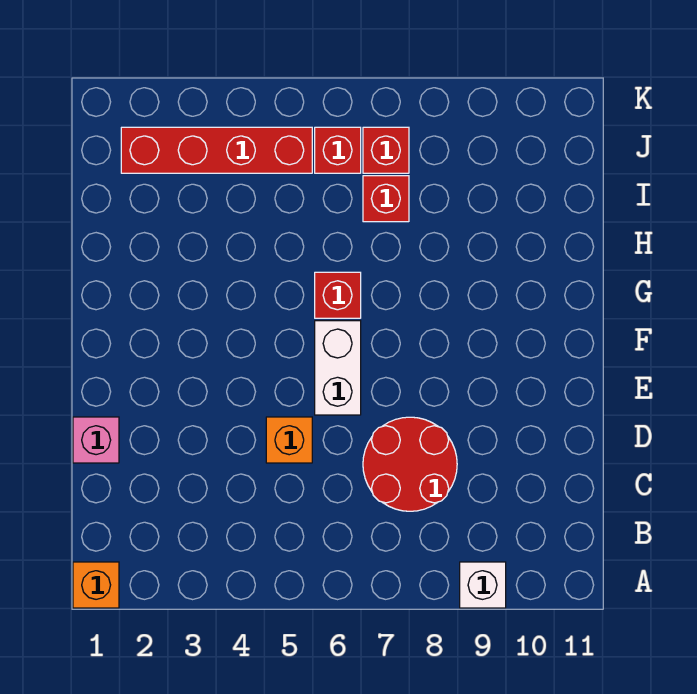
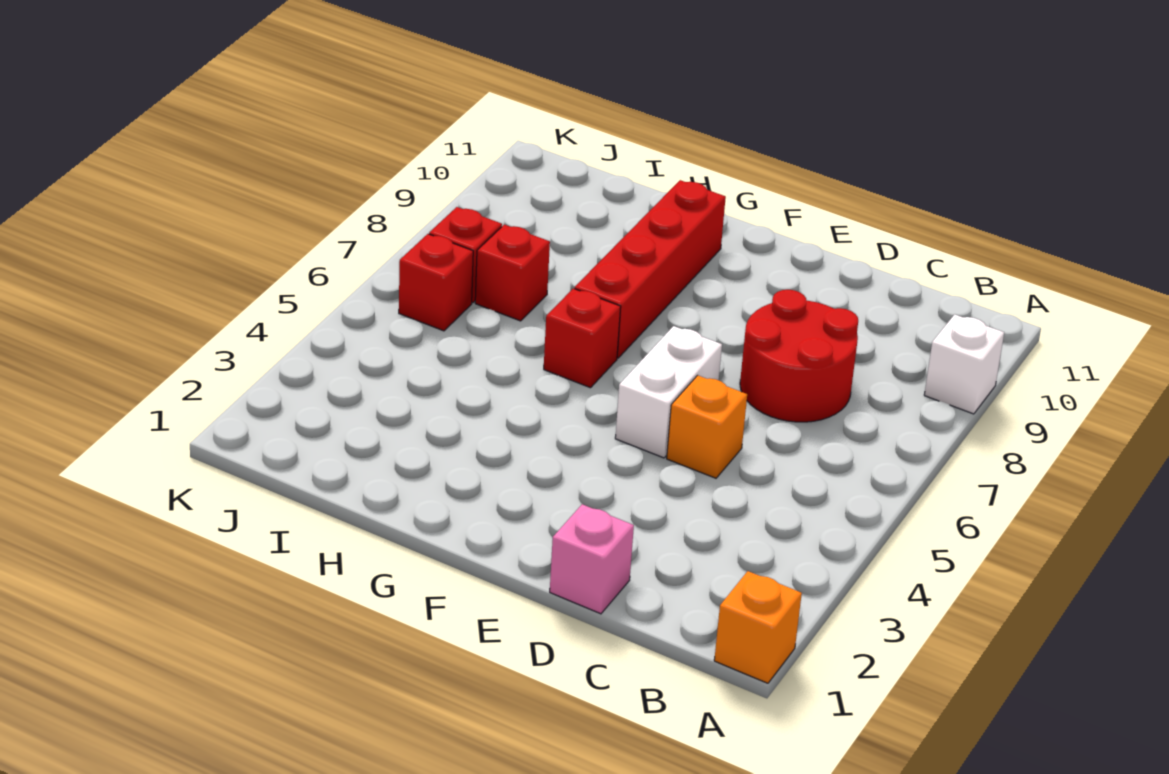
white 1x2 brick [315,321,361,415] -> white 1x2 brick turned to [615,326,722,458]
red 1x4 brick [121,127,312,173] -> red 1x4 brick moved to [575,180,726,358]

